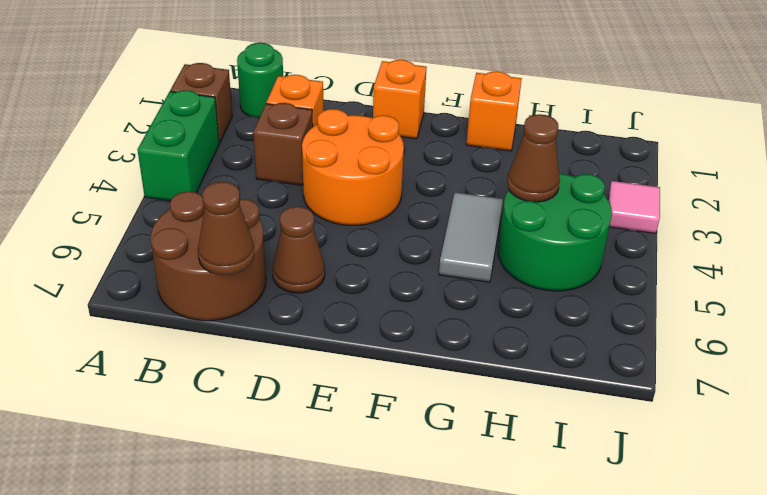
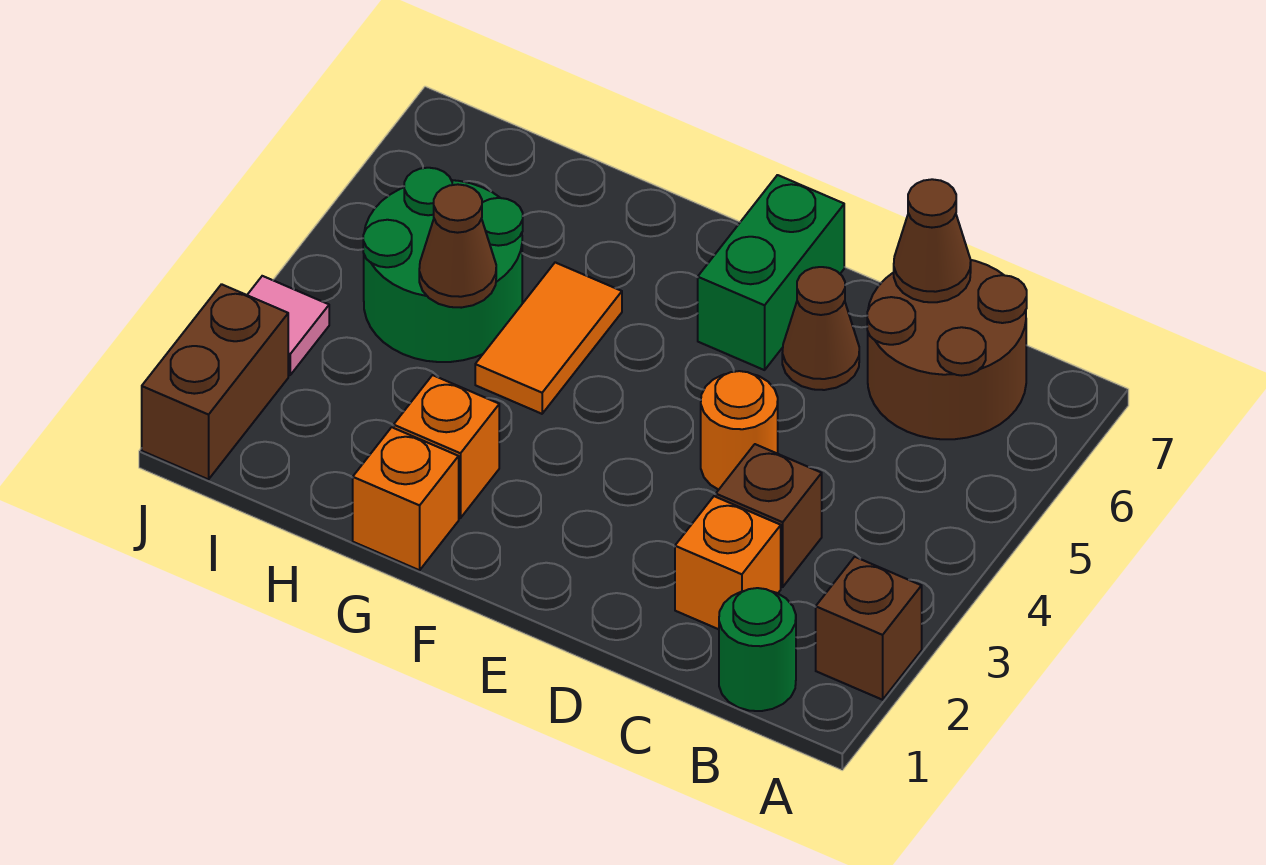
green 1x2 brick [137,90,219,201] -> green 1x2 brick moved to [698,175,844,370]
orange 2x2 round brick [302,109,404,226] -> orange 1x1 round brick [701,371,778,490]
orange 1x1 brick [373,60,427,139] -> orange 1x1 brick moved to [394,375,499,518]
grey 1x2 tile [439,193,503,282] -> orange 1x2 tile [475,262,622,414]
none -> brown 1x2 brick [142,284,288,479]

